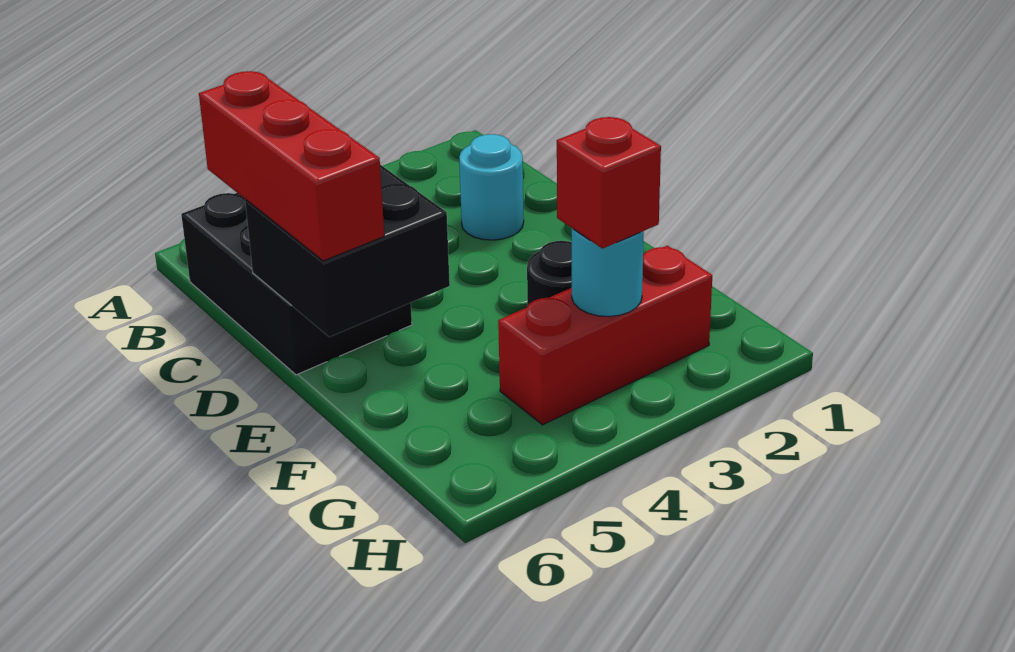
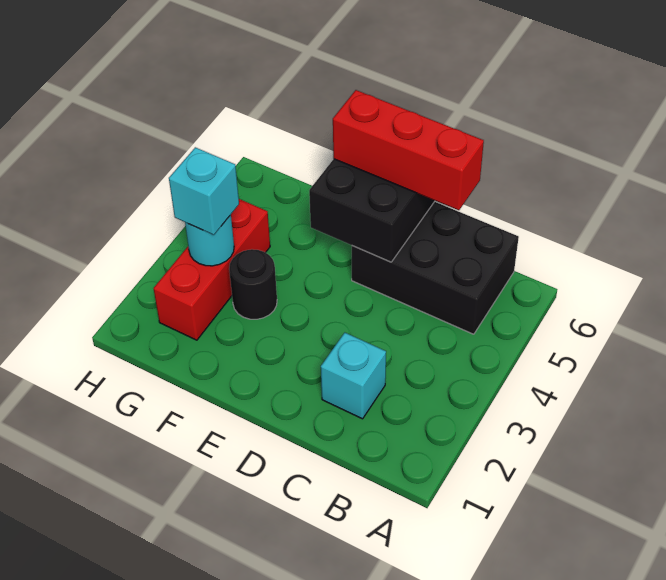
cyan 1x1 round brick [459,134,524,240] -> cyan 1x1 brick [321,333,386,419]
red 1x1 brick [557,117,661,249] -> cyan 1x1 brick [169,147,239,235]

